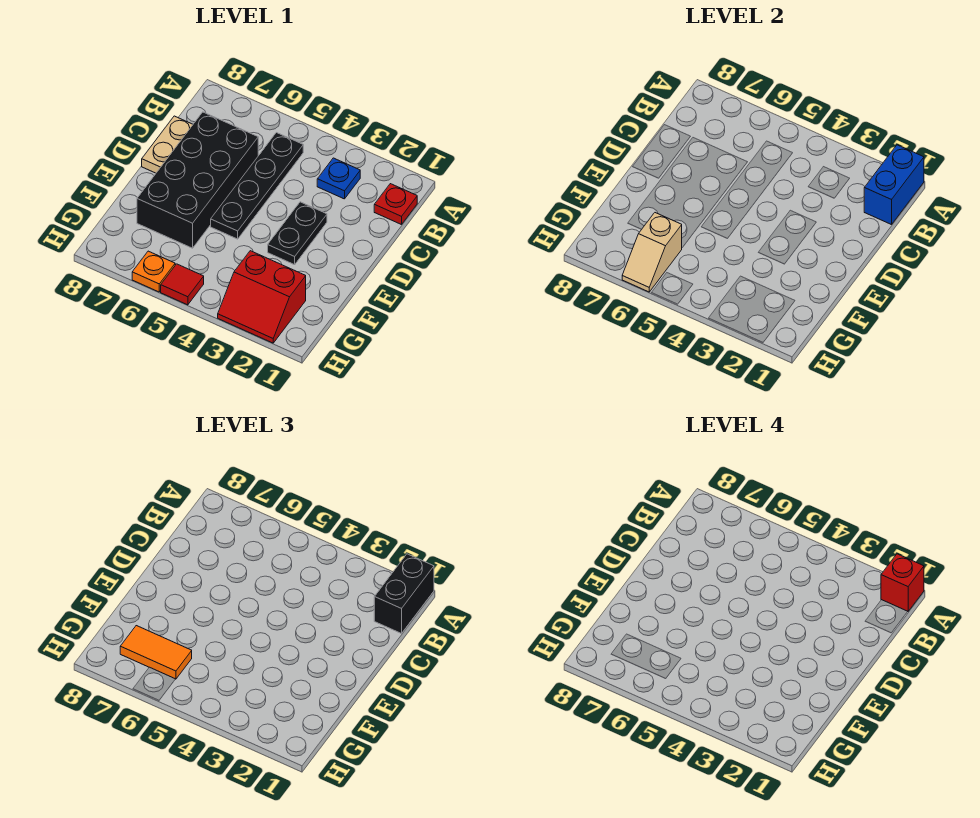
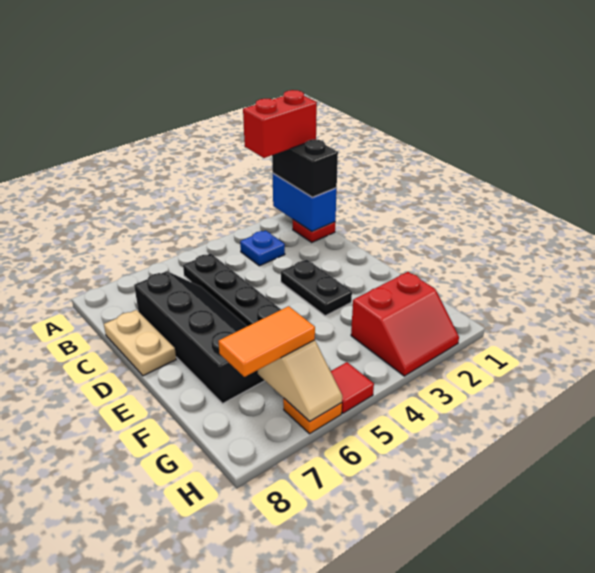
red 1x1 brick [881,554,924,611] -> red 1x2 brick [243,90,317,158]
black 2x4 brick [137,112,258,248] -> black 2x4 slope [134,271,265,403]

